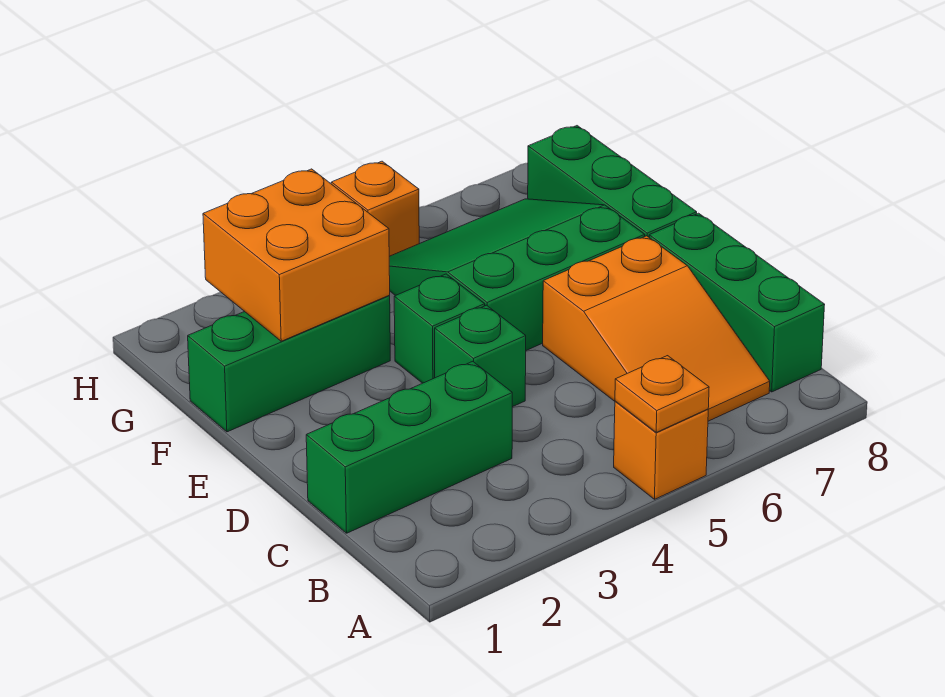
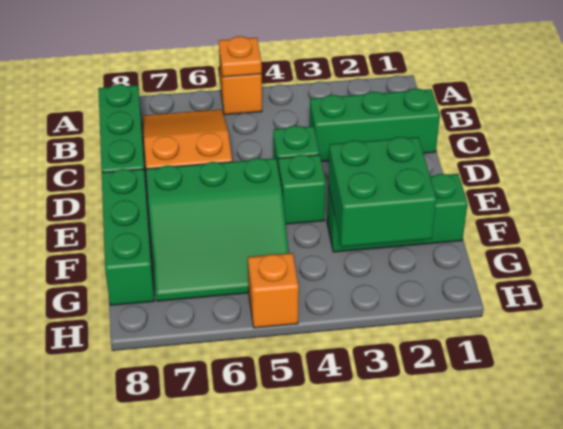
orange 2x2 brick [203,169,390,341] -> green 2x2 brick [328,137,436,247]

